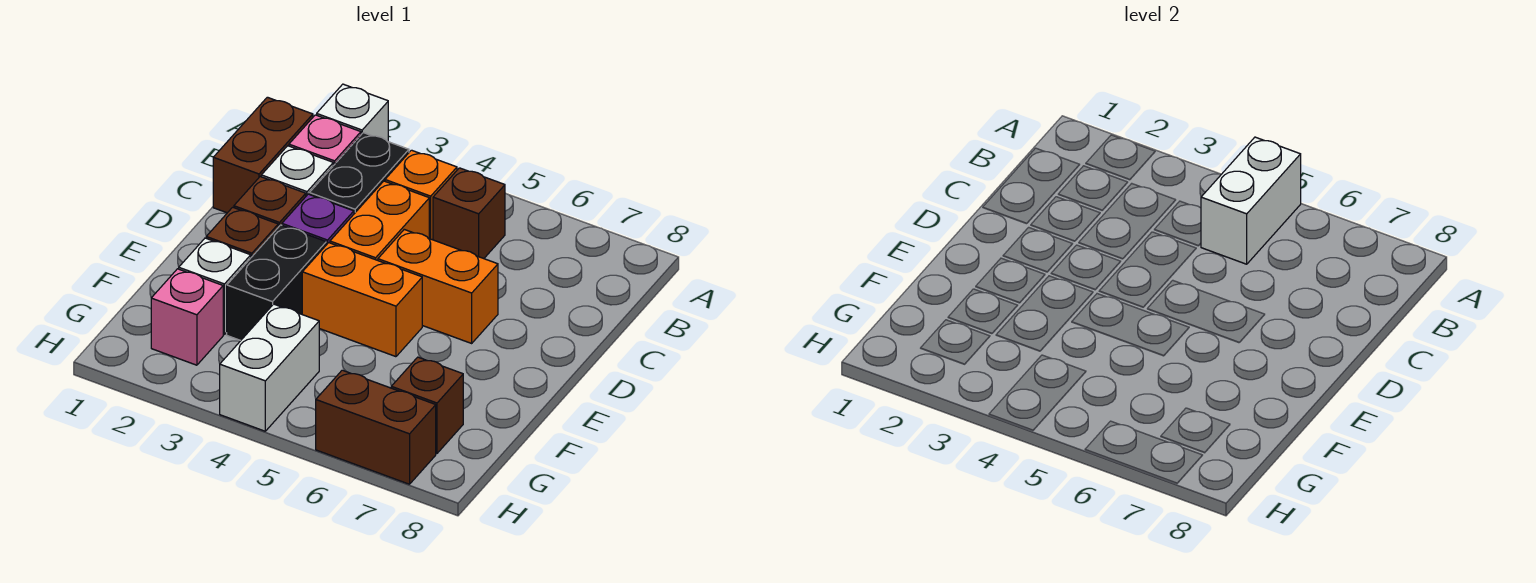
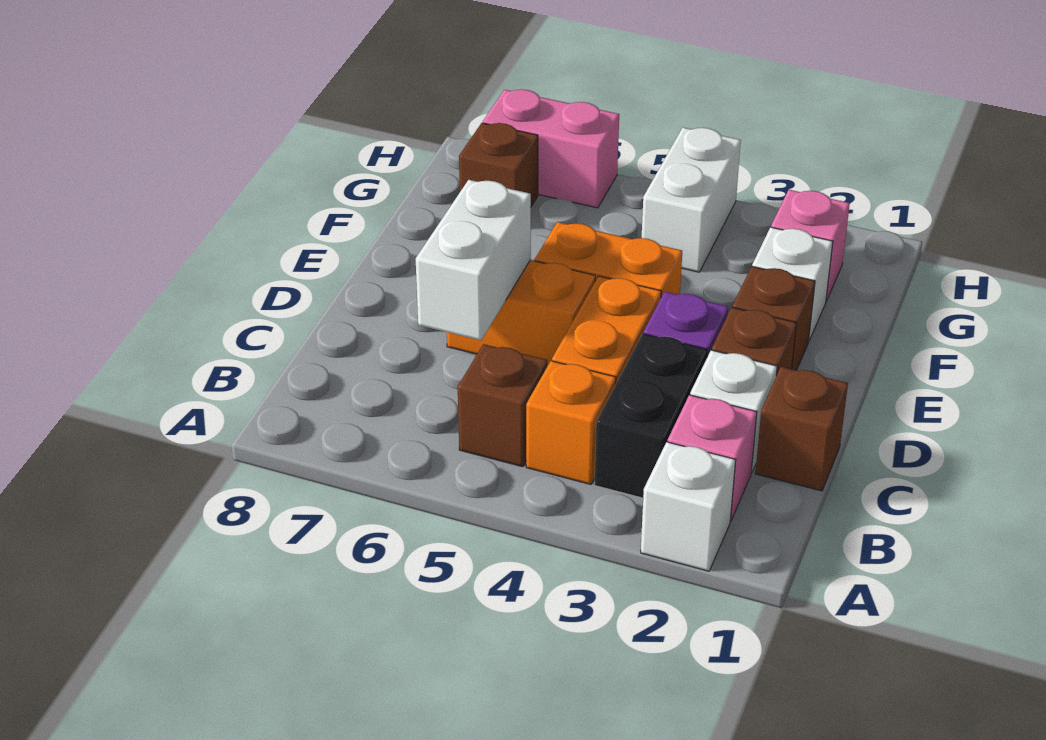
white 1x2 brick [1201,137,1301,264] -> white 1x2 brick moved to [416,180,531,340]
brown 1x2 brick [213,97,313,213] -> brown 1x1 brick [755,367,848,491]
black 1x2 brick [227,225,326,340] -> none
brown 1x2 brick [316,370,436,484] -> pink 1x2 brick [483,89,619,208]

